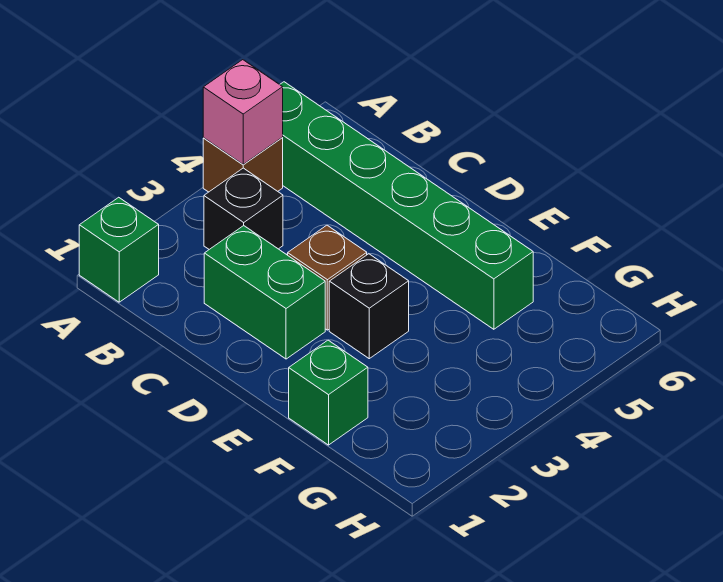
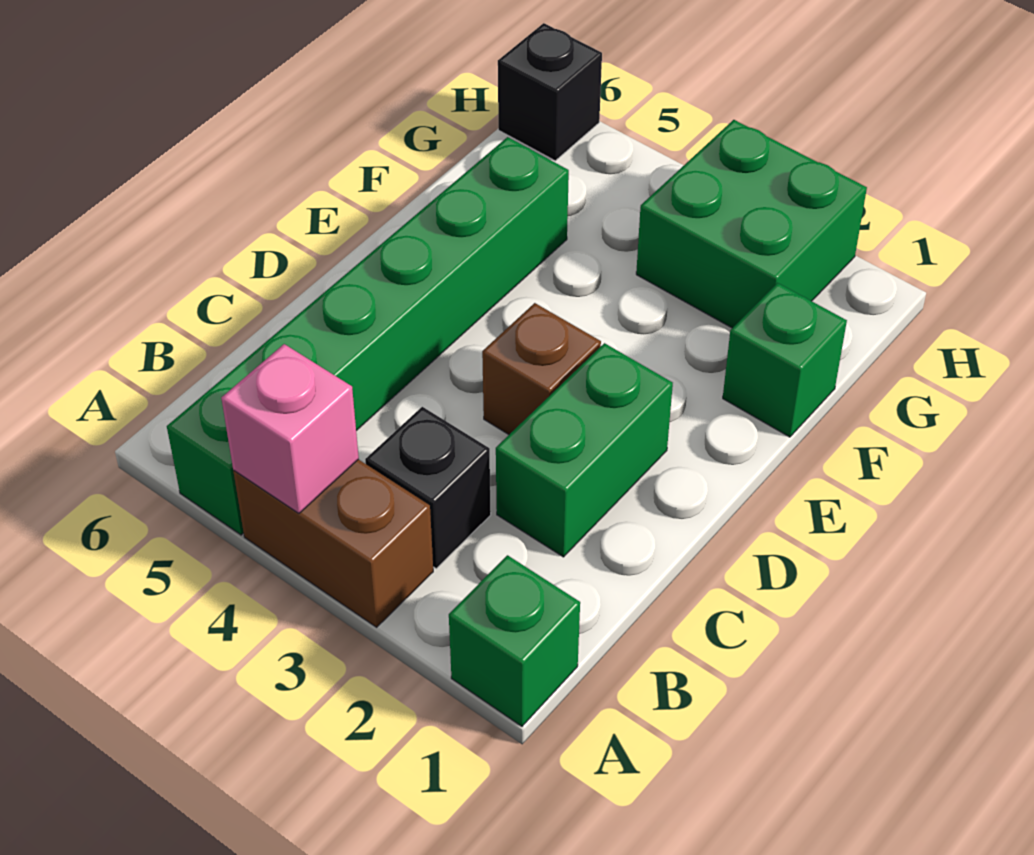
brown 1x1 brick [203,138,283,192] -> brown 1x2 brick [233,459,433,627]
black 1x1 brick [329,254,409,359] -> black 1x1 brick moved to [498,23,602,161]
none -> green 2x2 brick [636,120,867,328]

